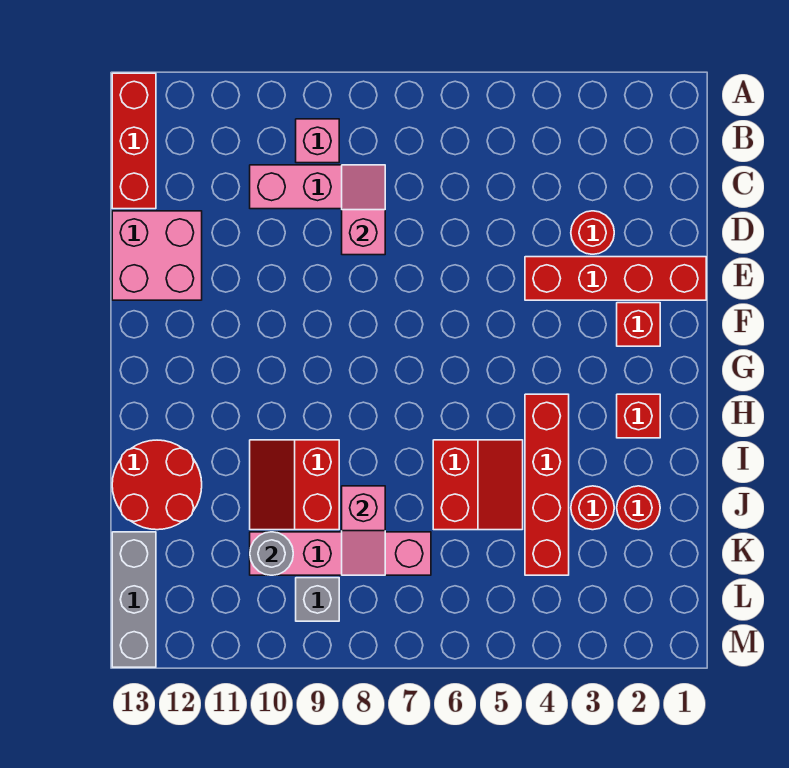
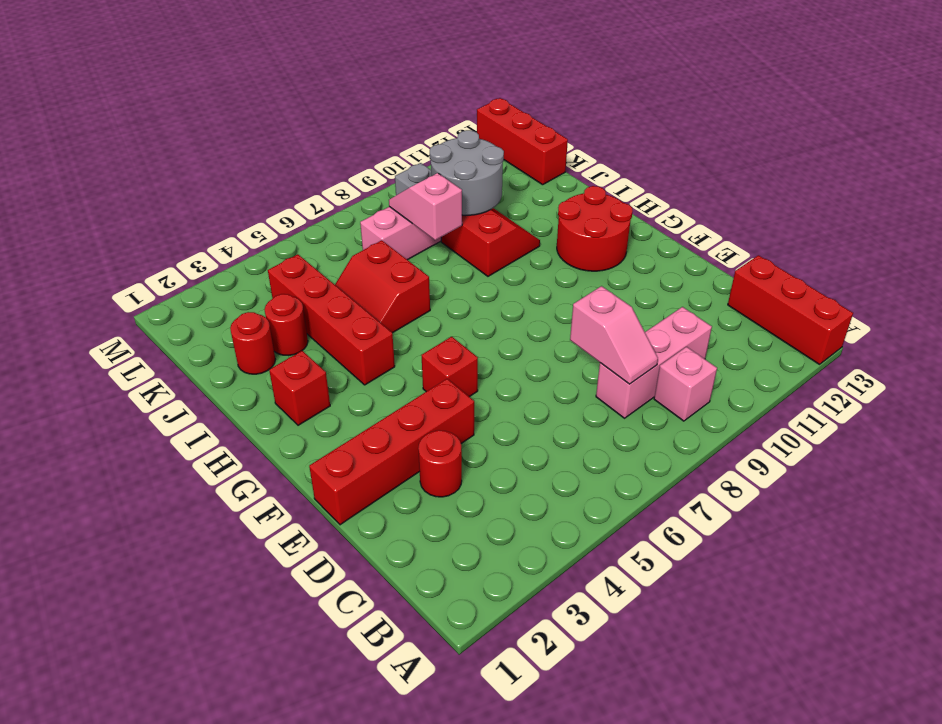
pink 2x2 brick [112,211,202,300] -> none
red 1x1 brick [617,303,660,346] -> red 1x1 brick moved to [421,337,478,397]
red 2x2 round brick [112,440,202,530] -> red 2x2 round brick moved to [557,186,633,271]
grey 1x1 round brick [250,532,293,575] -> grey 2x2 round brick [430,130,504,215]
grey 1x3 brick [112,532,156,667] -> red 1x3 brick [477,98,568,185]

